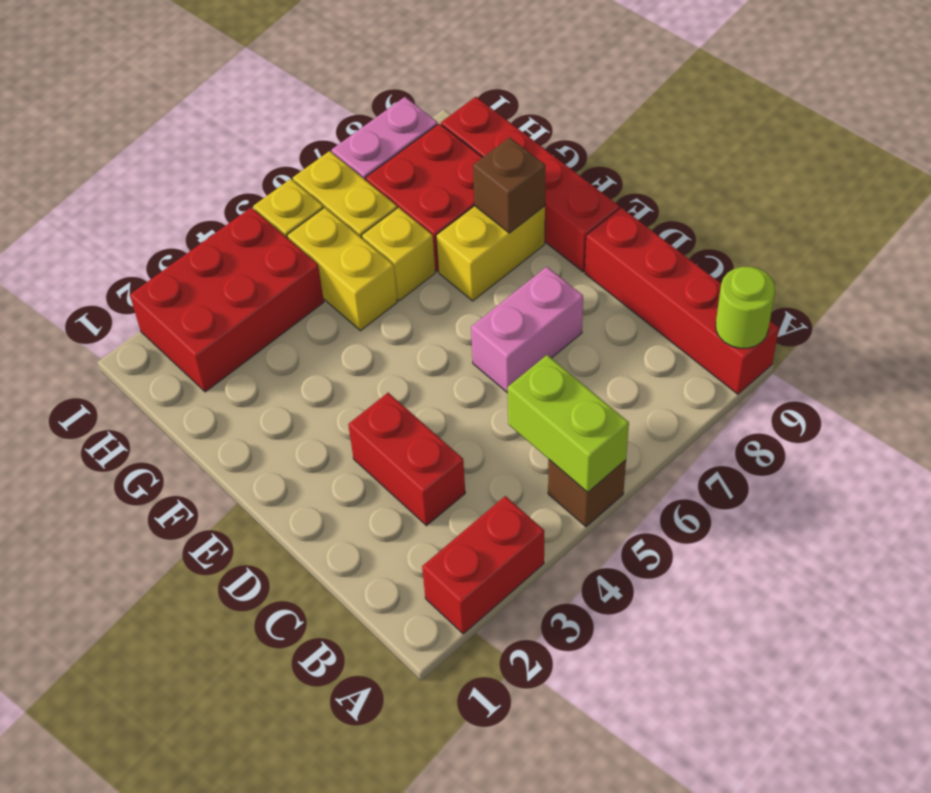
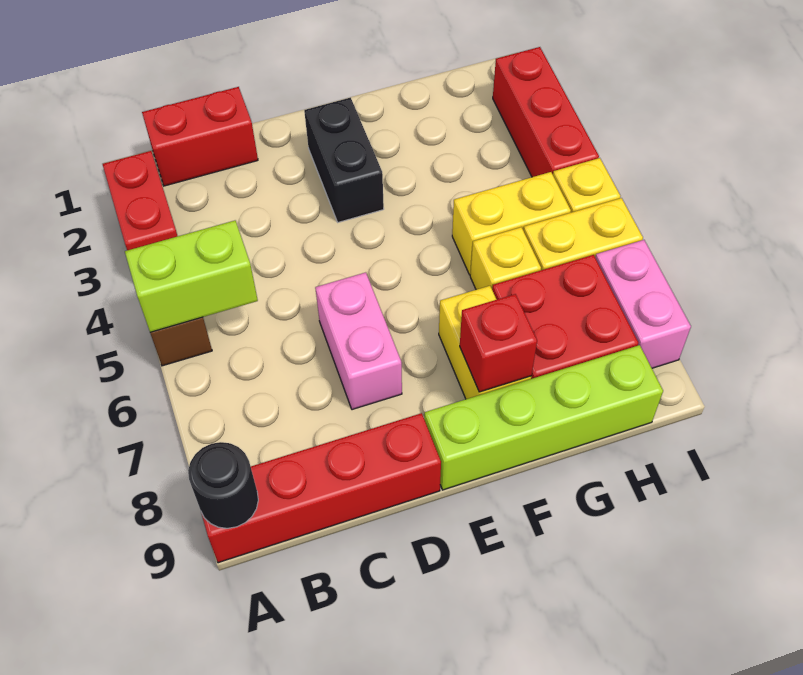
lime 1x1 round brick [716,267,775,348] -> black 1x1 round brick [188,442,258,528]
red 1x2 brick [348,393,465,526] -> red 1x2 brick moved to [142,87,258,186]
none -> black 1x2 brick [304,98,384,222]
red 1x4 brick [441,97,620,272] -> lime 1x4 brick [424,345,663,490]
brown 1x1 brick [473,137,546,233] -> red 1x1 brick [460,294,537,392]
red 2x3 brick [130,207,324,392] -> red 1x3 brick [493,47,599,177]

